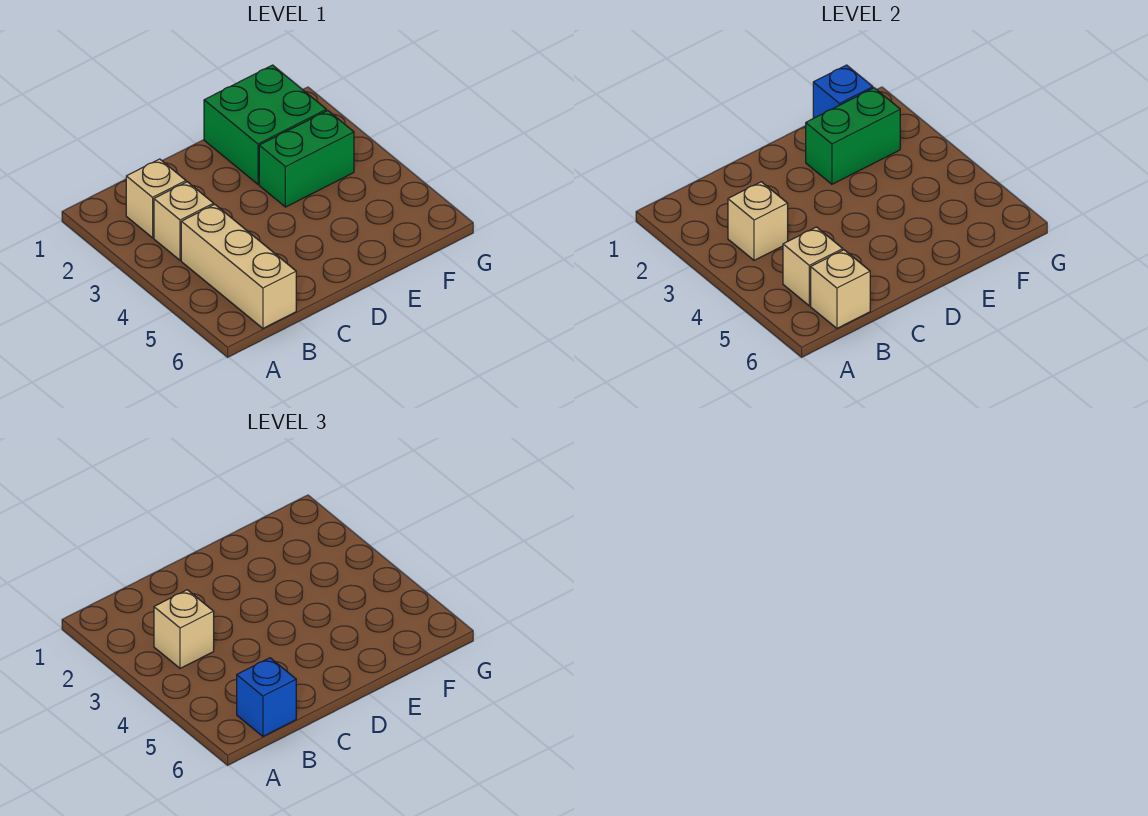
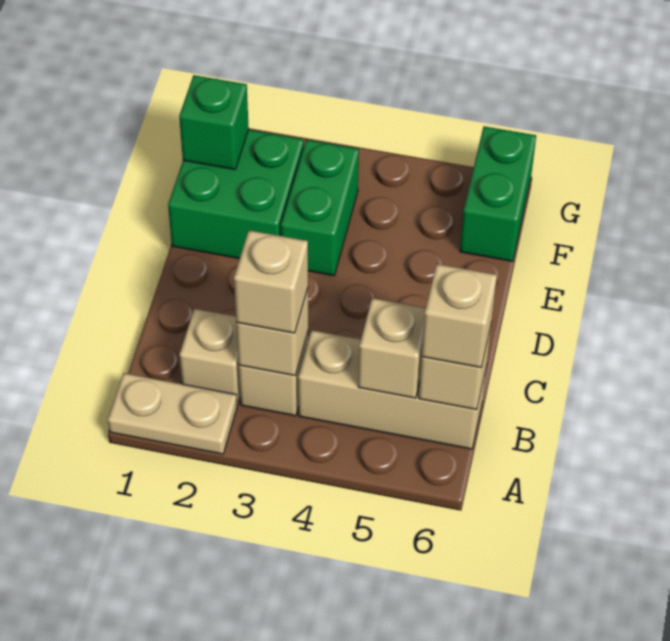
none -> tan 1x2 plate [108,373,237,454]
blue 1x1 brick [237,658,296,736] -> tan 1x1 brick [422,264,497,368]
green 1x2 brick [806,88,900,184] -> green 1x2 brick moved to [460,126,536,261]
blue 1x1 brick [813,65,873,118] -> green 1x1 brick [179,75,249,170]

